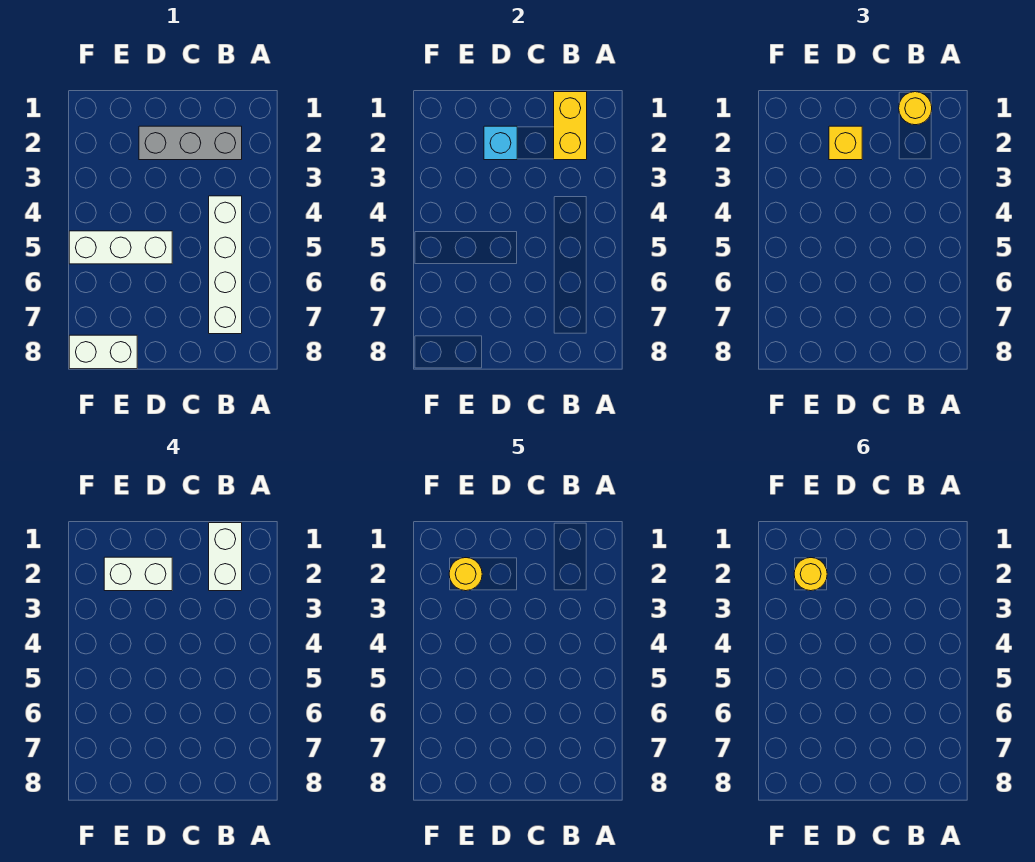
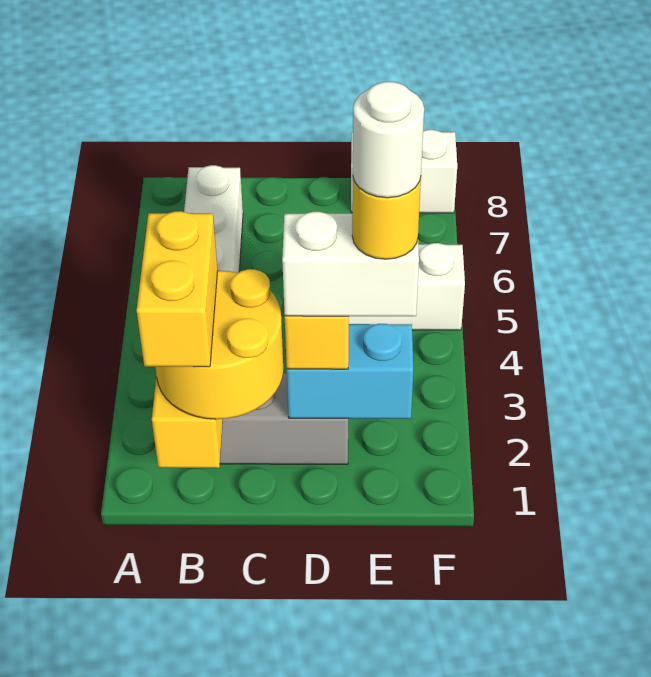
yellow 1x1 round brick [899,92,932,125] -> yellow 2x2 round brick [155,269,283,419]
white 1x2 brick [209,523,242,591] -> yellow 1x2 brick [137,211,218,367]
cyan 1x1 brick [484,126,517,160] -> cyan 1x2 brick [287,324,413,419]
yellow 1x1 round brick [794,558,827,591] -> white 1x1 round brick [353,82,424,198]

